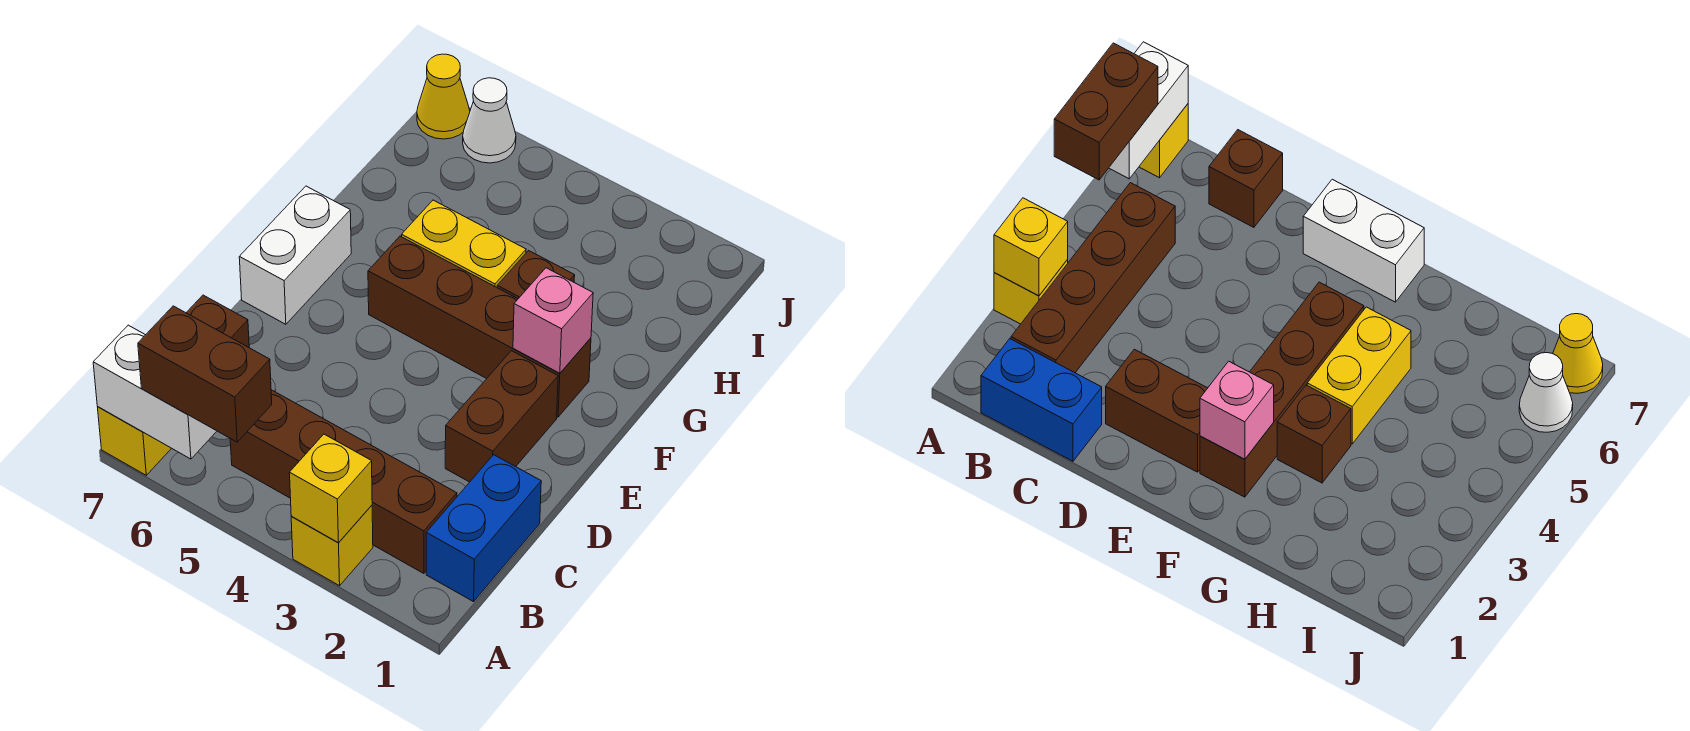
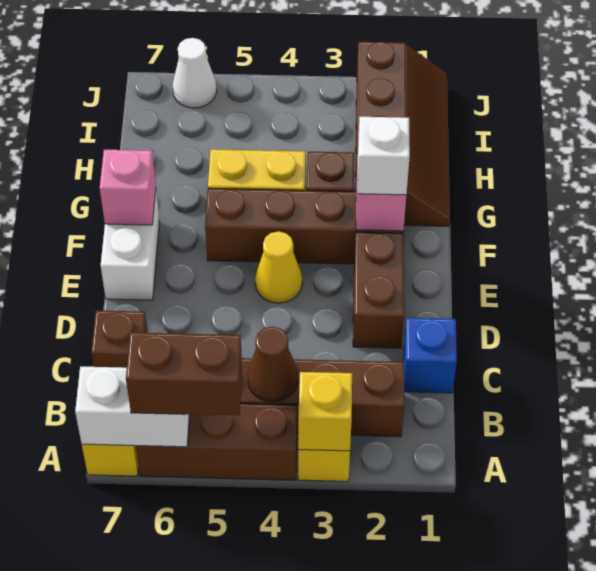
none -> brown 1x3 brick [136,404,297,480]
blue 1x2 brick [426,455,541,602] -> blue 1x1 brick [404,318,457,393]
none -> brown 1x1 cone [247,327,298,402]
none -> white 1x1 brick [357,117,410,195]
none -> pink 1x1 brick [100,150,156,225]
none -> brown 2x4 slope [355,42,450,226]
yellow 1x1 cone [417,54,470,139] -> yellow 1x1 cone moved to [255,231,302,303]

